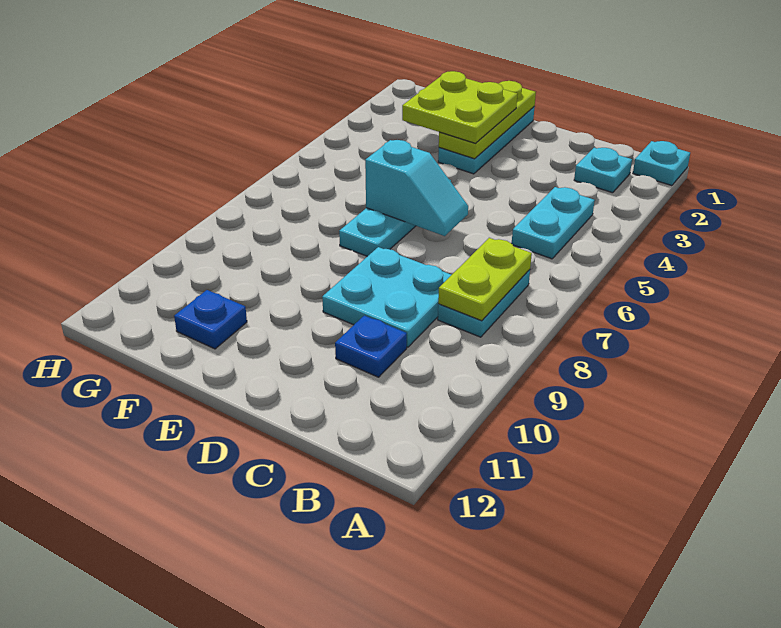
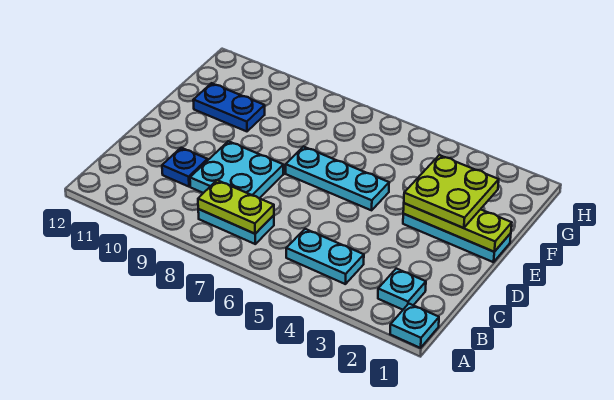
cyan 1x2 slope [365,140,468,236] -> none
blue 1x1 plate [174,290,247,349] -> blue 1x2 plate [193,83,265,131]

